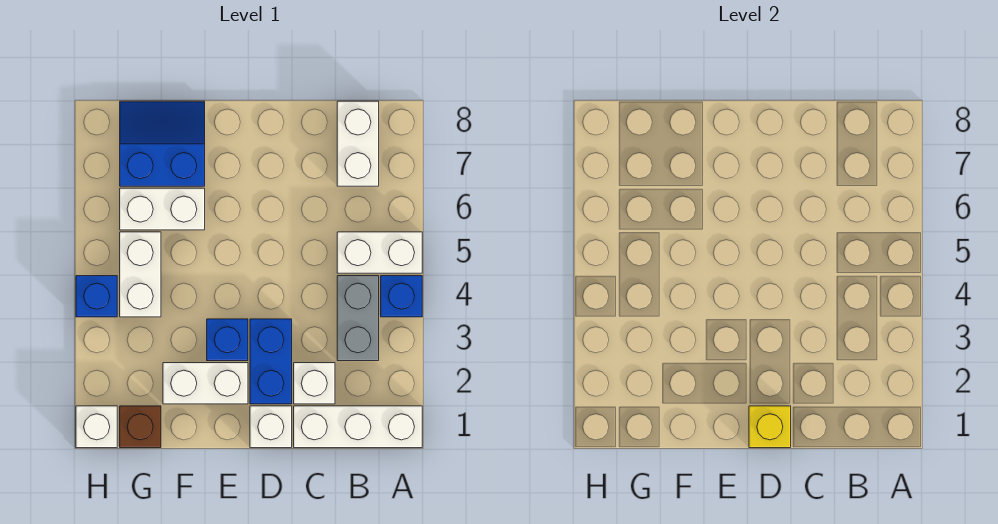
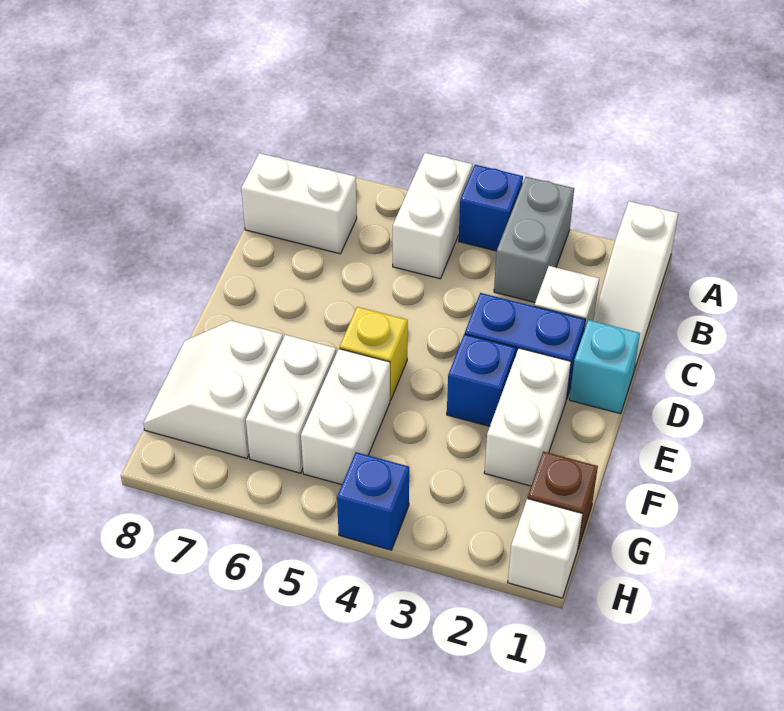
white 1x3 brick [294,406,422,448] -> white 1x3 slope [593,201,678,370]
grey 1x2 brick [337,276,379,361] -> grey 1x2 brick turned to [494,177,574,302]
white 1x1 brick [250,406,292,448] -> cyan 1x1 brick [569,320,640,414]
yellow 1x1 brick [749,406,791,448] -> yellow 1x1 brick moved to [340,307,408,400]
blue 2x2 slope [120,101,205,186] -> white 2x2 slope [143,321,283,458]
white 1x2 brick [120,232,161,317] -> white 1x2 brick turned to [301,349,390,485]

